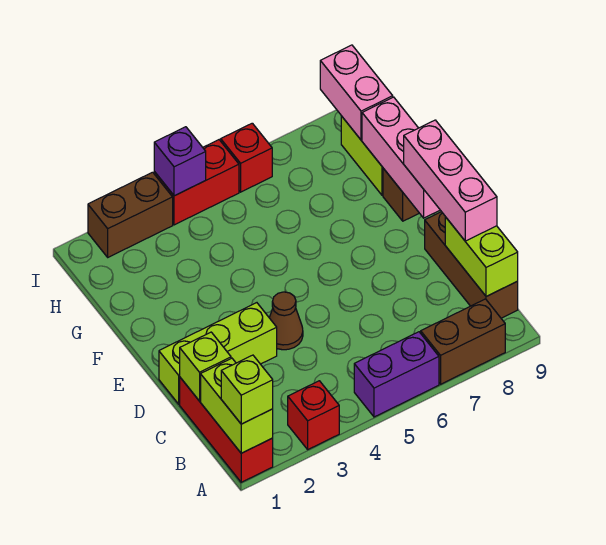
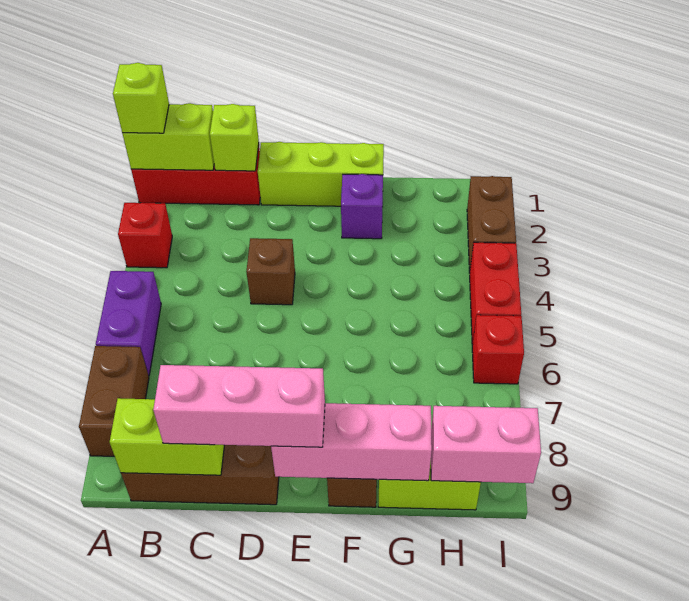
lime 1x3 brick [159,303,277,404] -> lime 1x3 brick turned to [258,142,384,206]
brown 1x1 cone [269,292,303,350] -> brown 1x1 brick [246,238,295,305]
purple 1x1 brick [154,127,206,196] -> purple 1x1 brick moved to [341,174,383,239]

